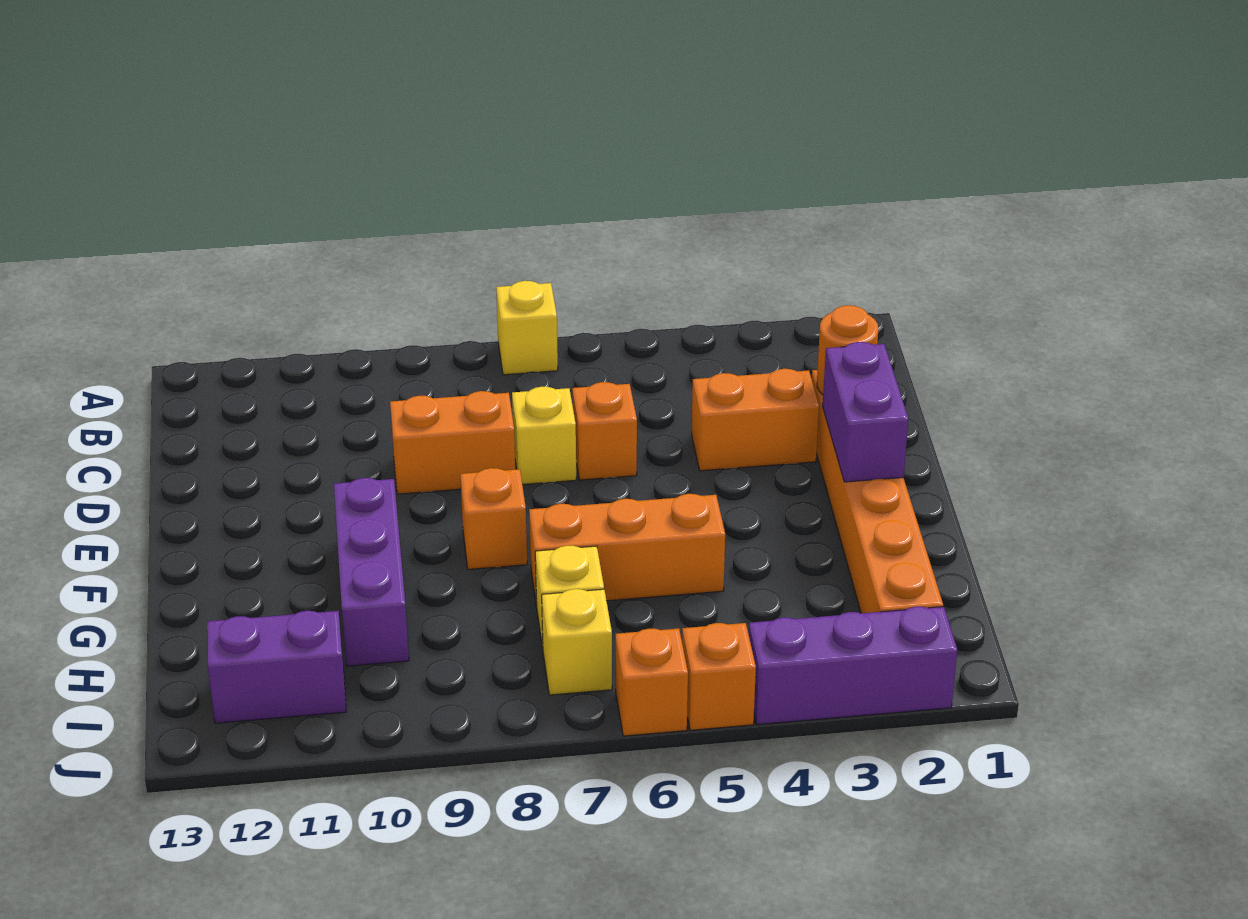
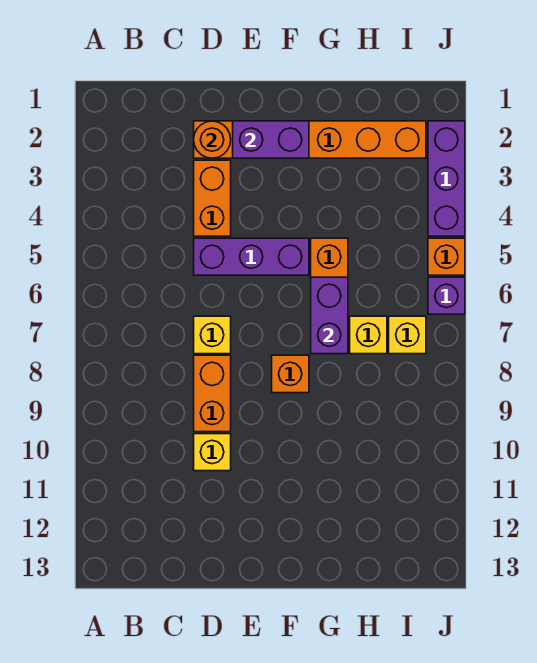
yellow 1x1 brick [496,281,558,375] -> yellow 1x1 brick moved to [194,434,231,471]
orange 1x1 brick [572,382,637,480] -> none
purple 1x3 brick [334,478,409,666] -> purple 1x3 brick moved to [194,238,309,275]
purple 1x2 brick [207,611,346,723] -> purple 1x2 brick moved to [311,277,348,354]
orange 1x1 brick [615,628,688,736] -> purple 1x1 brick [428,277,465,314]

